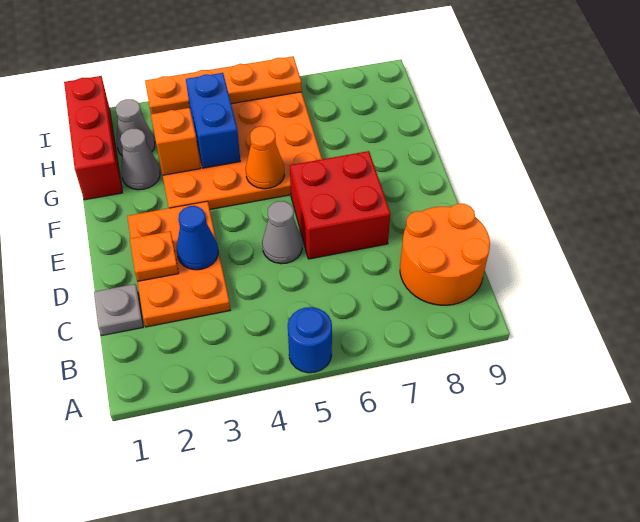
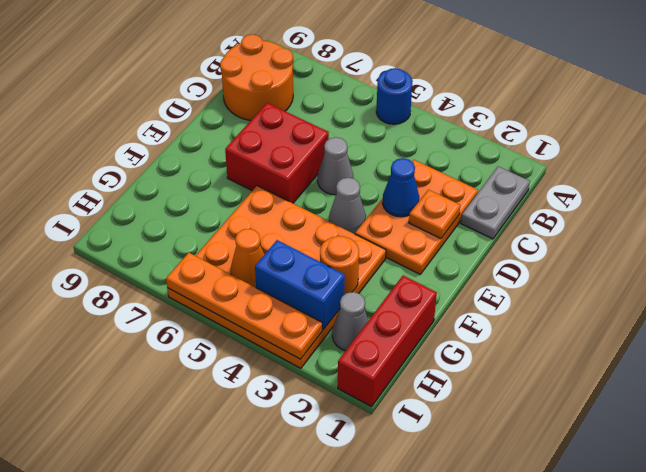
grey 1x1 plate [94,284,143,336] -> grey 1x2 plate [461,166,530,239]
orange 1x1 cone [246,126,284,189] -> orange 1x1 cone moved to [231,229,264,287]
grey 1x1 cone [120,128,160,190] -> grey 1x1 cone moved to [329,178,366,234]
orange 1x1 brick [151,108,201,175] -> orange 1x1 round brick [320,236,359,295]
blue 1x2 brick [186,73,240,168] -> blue 1x2 brick turned to [255,240,345,330]

